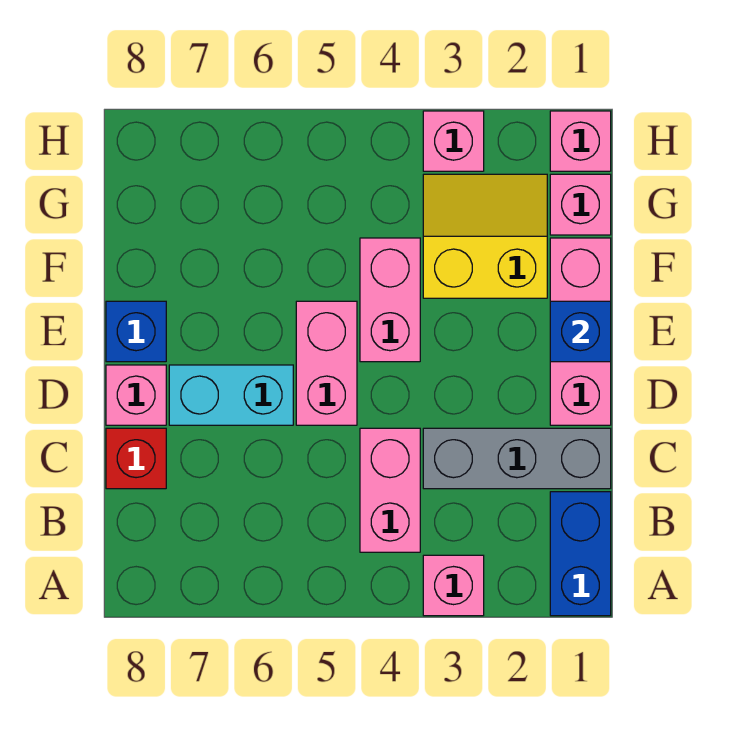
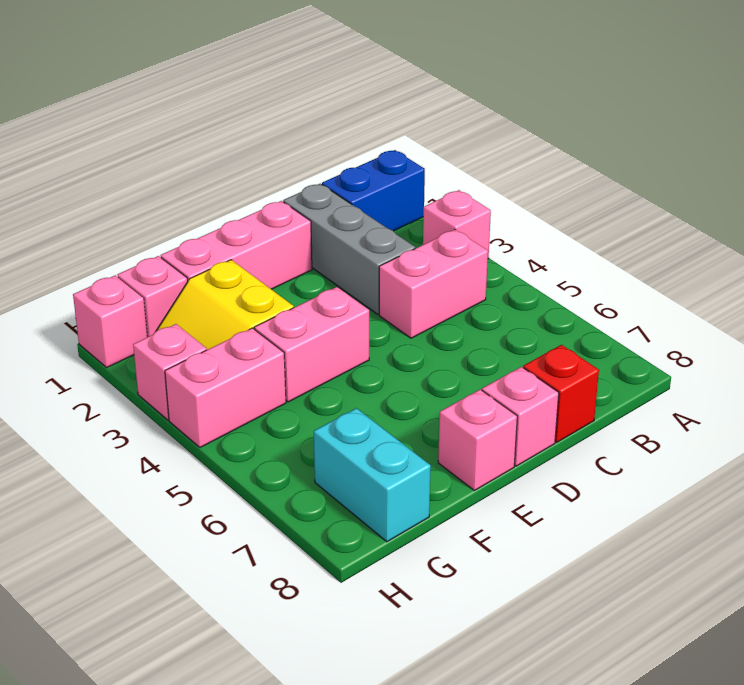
pink 1x2 brick [296,301,357,425] -> pink 1x2 brick moved to [165,328,286,447]
cyan 1x2 brick [169,365,293,425] -> cyan 1x2 brick moved to [314,408,431,542]
blue 1x1 brick [550,301,611,362] -> none
blue 1x1 brick [106,301,166,362] -> pink 1x1 brick [438,390,517,491]

